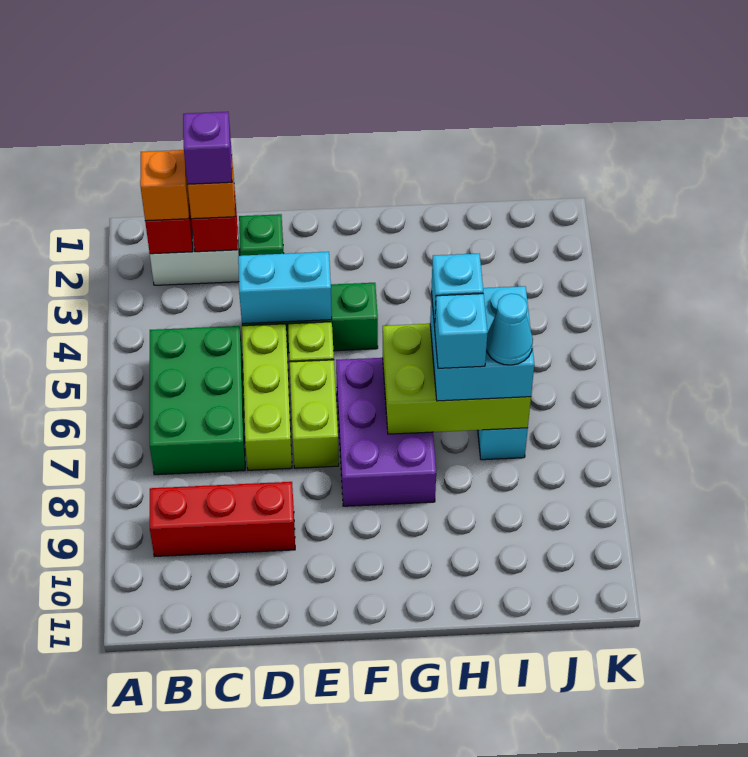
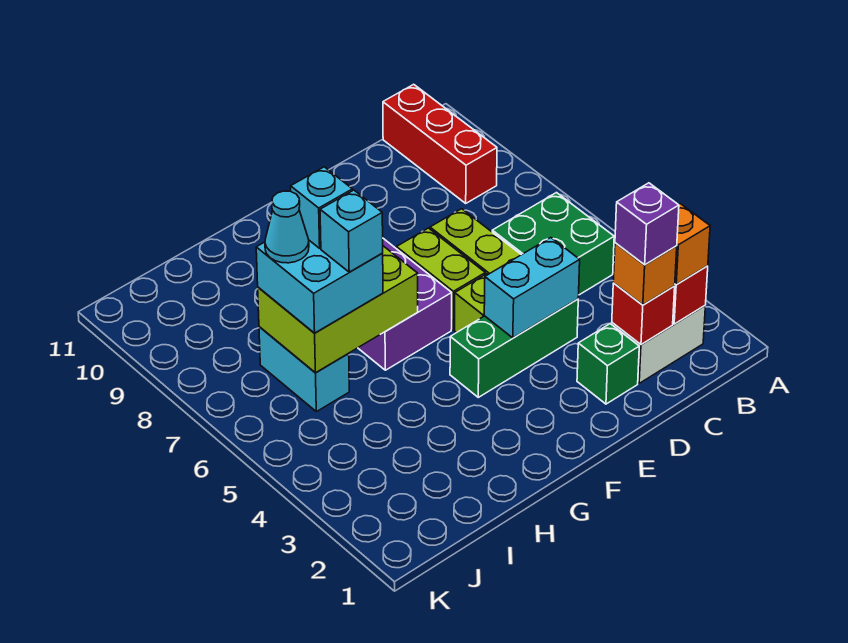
green 2x3 brick [150,326,245,475] -> green 2x2 brick [492,193,614,295]
red 1x3 brick [150,482,295,557] -> red 1x3 brick turned to [383,84,497,203]

